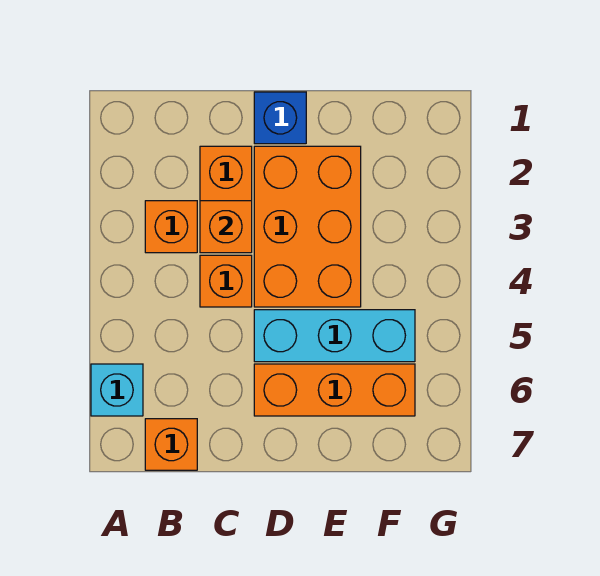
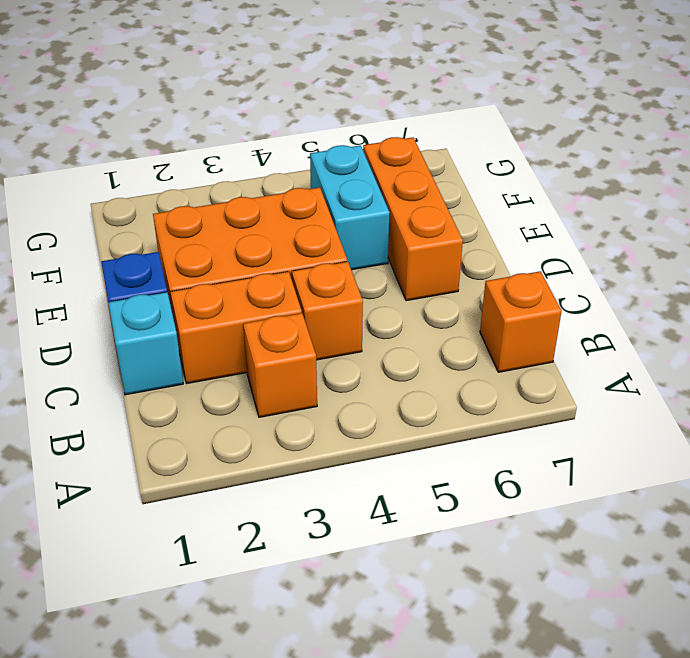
cyan 1x1 brick [91,364,143,416] -> cyan 1x1 brick moved to [108,292,183,395]
orange 1x1 brick [200,201,252,253] -> none
cyan 1x3 brick [254,310,415,362] -> cyan 1x2 brick [310,145,390,270]

